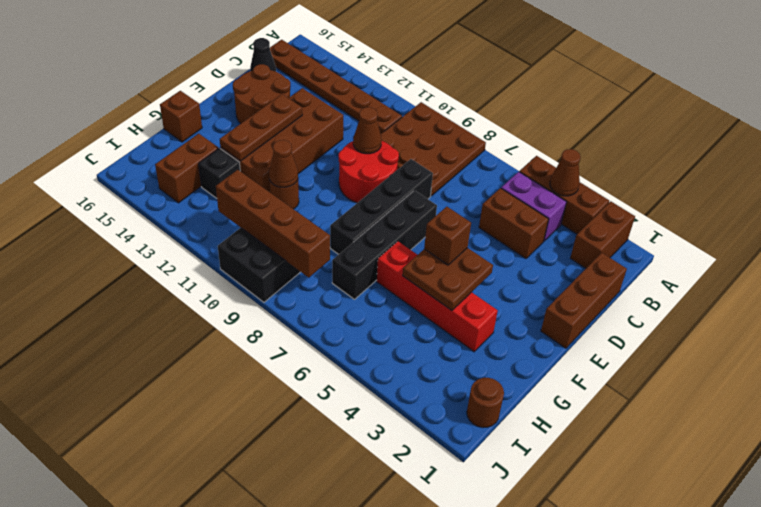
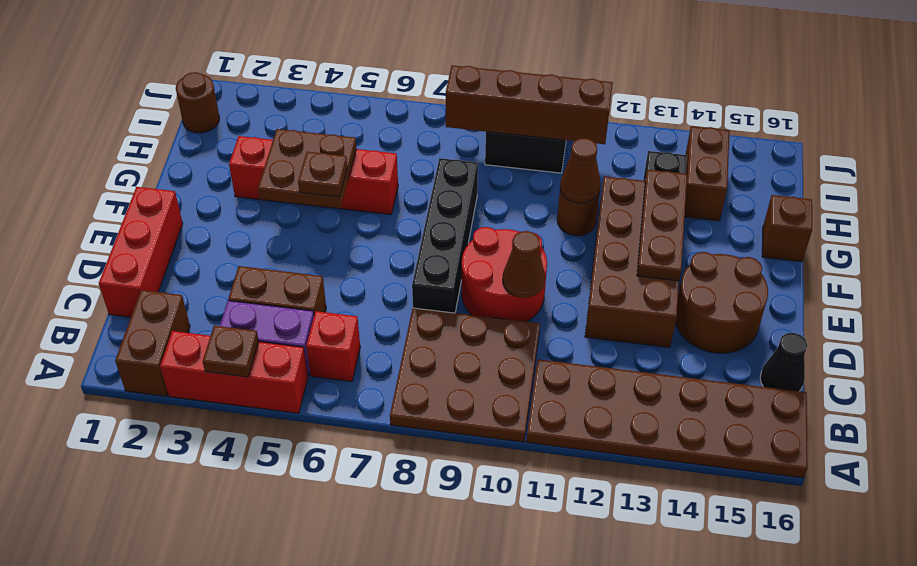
brown 1x3 brick [519,156,609,234] -> red 1x3 brick [160,331,308,413]
brown 1x1 cone [550,149,580,196] -> brown 1x1 plate [203,326,259,377]
none -> red 1x1 brick [306,311,360,382]
brown 1x6 plate [270,40,402,134] -> brown 2x6 plate [527,359,807,478]
brown 1x3 brick [541,253,627,348] -> red 1x3 brick [99,187,183,317]
black 1x4 brick [332,190,437,299] -> none
brown 1x1 brick [424,207,471,265] -> brown 1x1 plate [298,152,347,197]

